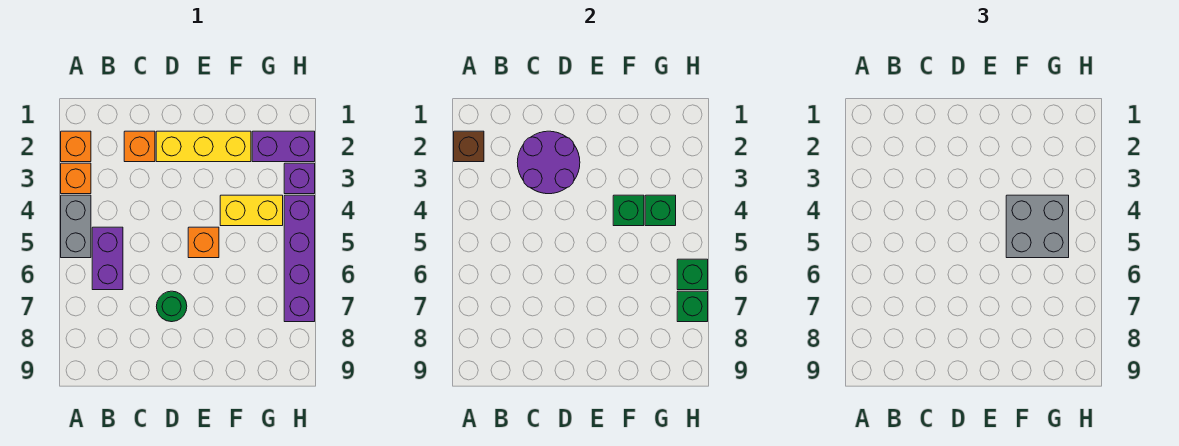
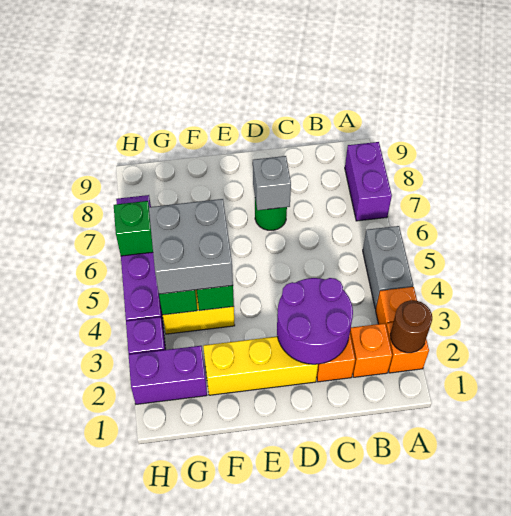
brown 1x1 brick [454,131,484,162] -> brown 1x1 round brick [390,300,432,353]
purple 1x2 brick [92,227,123,290] -> purple 1x2 brick moved to [345,142,392,221]
none -> grey 1x1 brick [253,156,291,210]
orange 1x1 brick [188,227,219,258] -> orange 1x1 brick moved to [350,323,392,377]
green 1x1 brick [677,291,708,322] -> none

